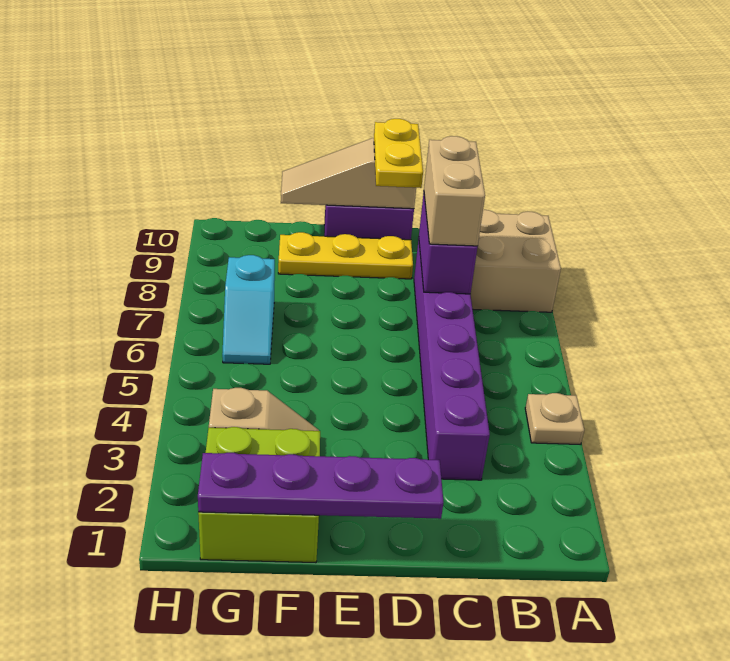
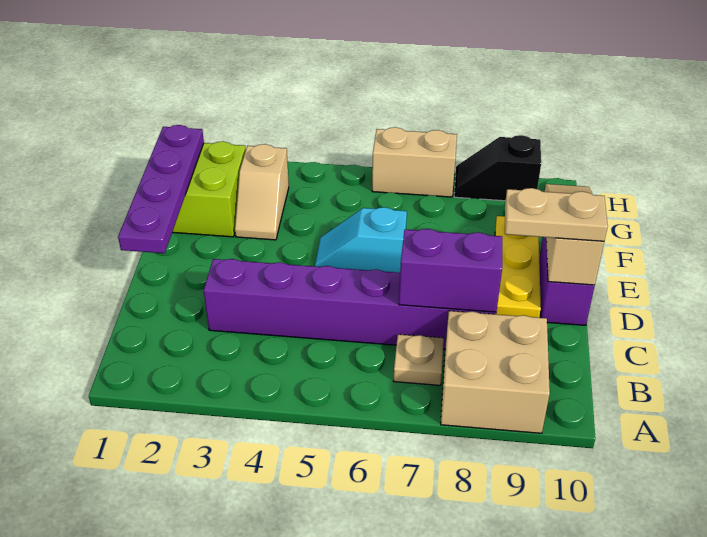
tan 1x1 plate [525,393,584,445] -> tan 1x1 plate moved to [394,334,444,385]
tan 1x2 brick [424,136,485,246] -> tan 1x2 brick moved to [372,127,457,197]
yellow 1x2 plate [374,119,423,188] -> tan 1x2 plate [505,188,608,241]
cyan 1x2 slope [222,255,275,364] -> cyan 1x2 slope moved to [315,207,407,273]
none -> black 1x2 slope [454,135,541,201]

